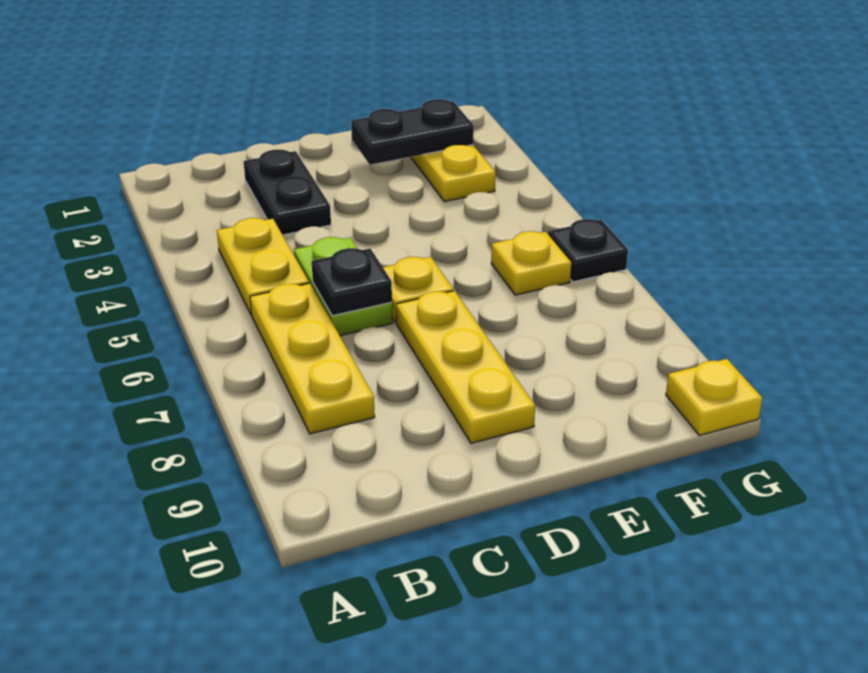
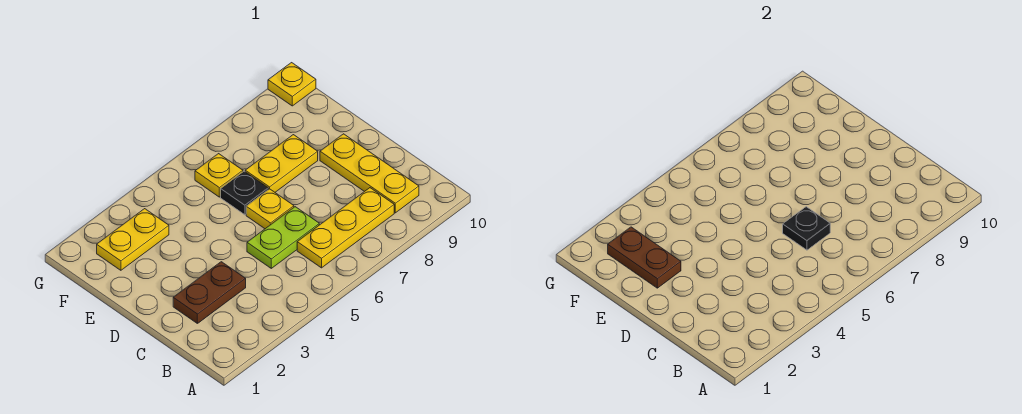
yellow 1x2 plate [217,218,309,315] -> yellow 1x2 plate moved to [245,135,318,192]
black 1x2 plate [244,150,331,235] -> brown 1x2 plate [173,262,246,323]
yellow 1x3 plate [396,291,535,443] -> yellow 1x3 plate turned to [320,134,419,213]
black 1x2 plate [351,99,474,165] -> brown 1x2 plate [608,227,681,288]
black 1x1 plate [548,219,628,282] -> black 1x1 plate moved to [221,171,268,215]

